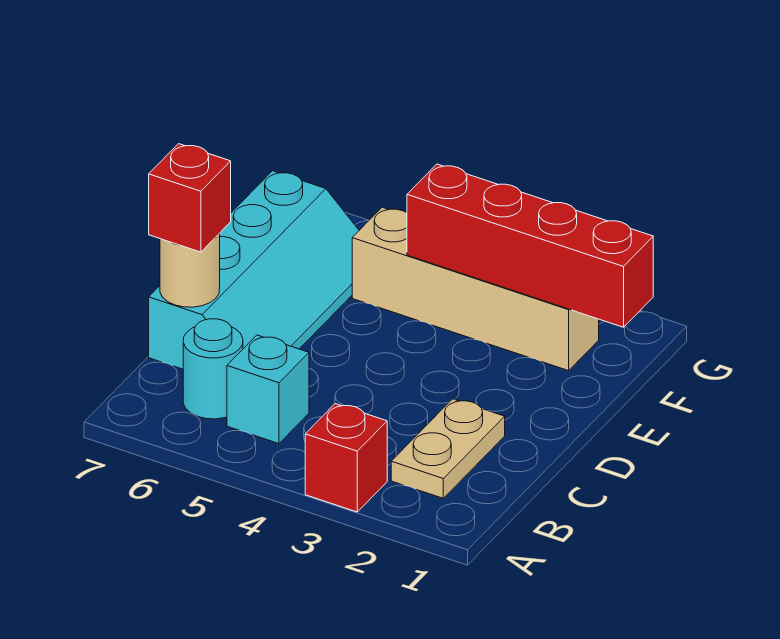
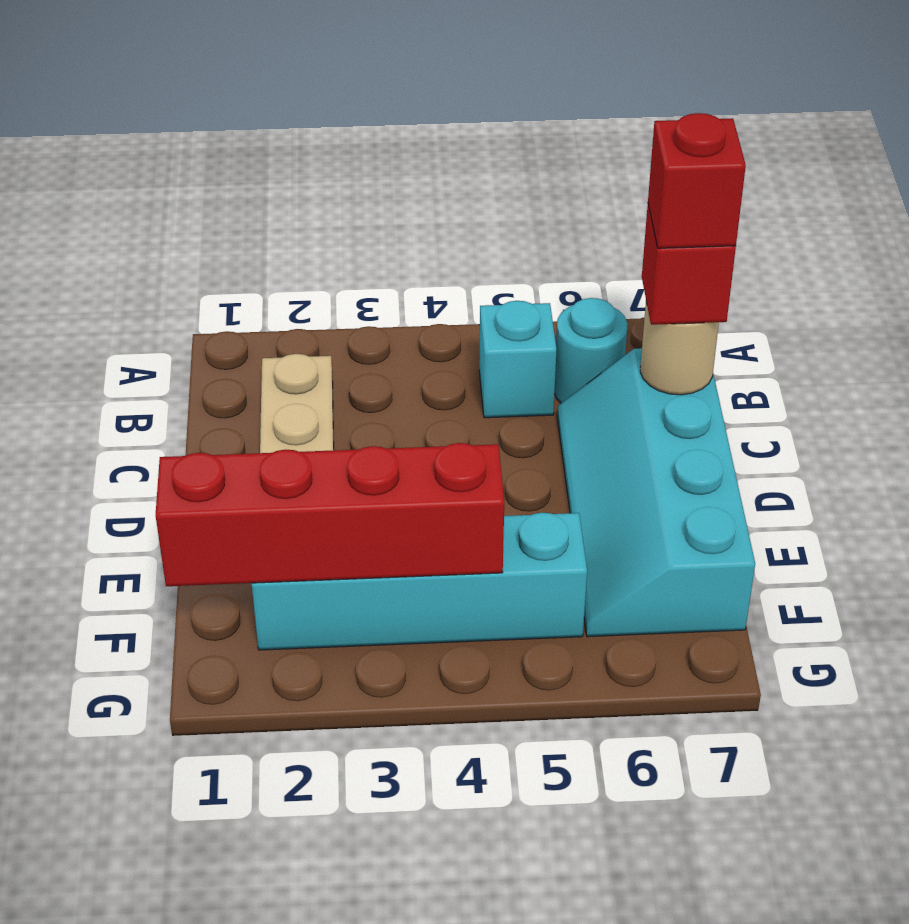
red 1x1 brick [305,404,387,512] -> red 1x1 brick moved to [648,113,746,248]
tan 1x4 brick [352,207,599,371] -> cyan 1x4 brick [252,513,587,650]

